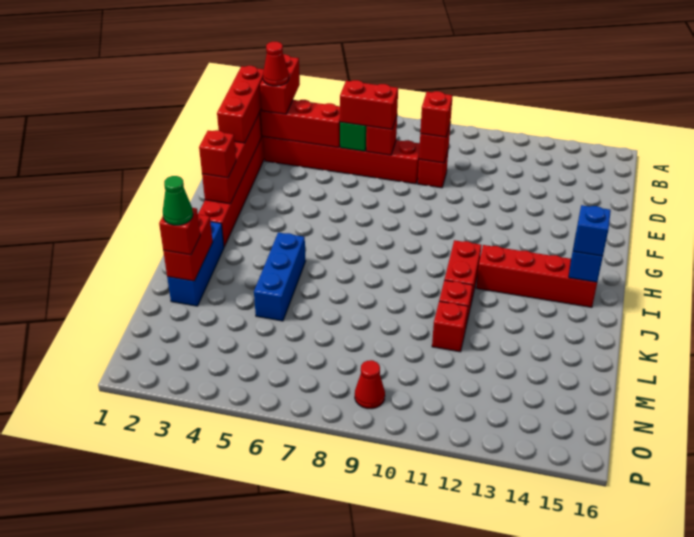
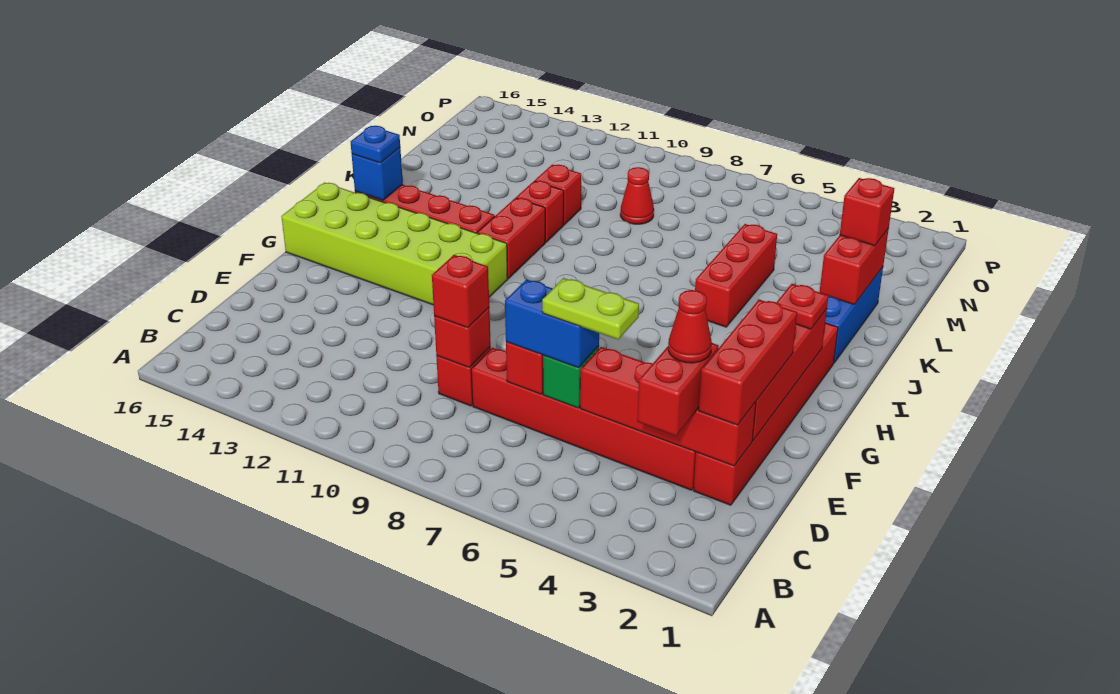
none -> lime 1x2 plate [542,278,639,339]
red 1x2 brick [340,80,398,129] -> blue 1x2 brick [505,280,599,368]
none -> lime 2x6 brick [281,183,508,305]
red 1x1 brick [199,130,236,178] -> red 1x1 plate [777,284,828,329]
blue 1x1 brick [573,205,611,256] -> blue 1x1 plate [350,126,400,163]
blue 1x3 brick [254,232,306,321] -> red 1x3 brick [695,224,777,327]
green 1x1 cone [163,176,193,225] -> none
red 1x1 cone [355,360,385,409] -> red 1x1 cone moved to [620,167,654,224]

